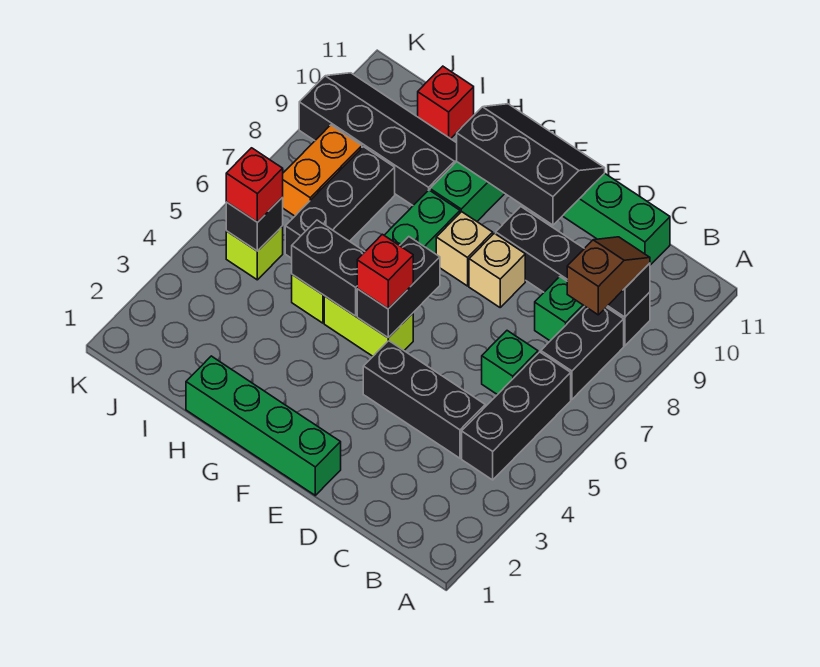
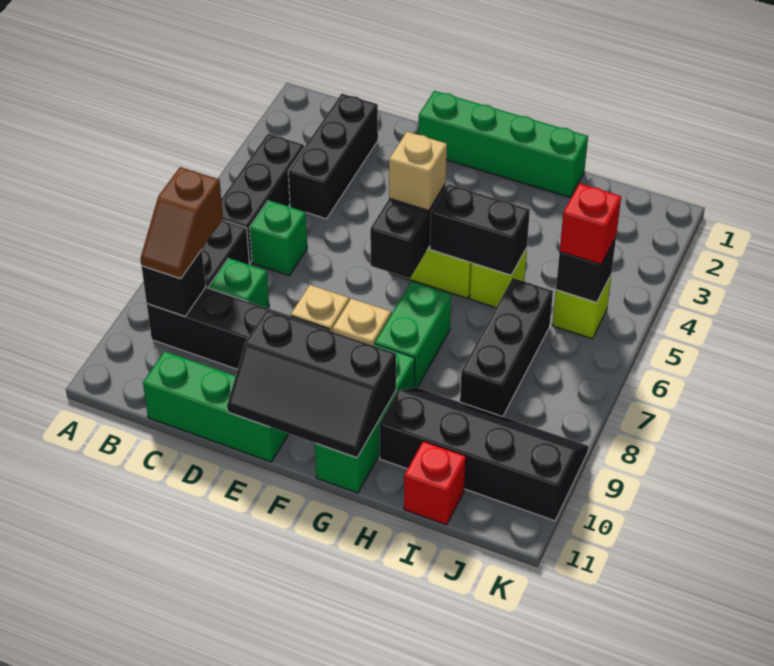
black 1x3 brick [363,341,485,458] -> black 1x3 brick turned to [288,94,378,219]
red 1x1 brick [357,234,413,309] -> tan 1x1 brick [389,132,447,211]
black 2x4 slope [299,73,457,205] -> black 2x4 slope turned to [379,387,589,521]
orange 1x2 brick [283,125,362,216] -> none

